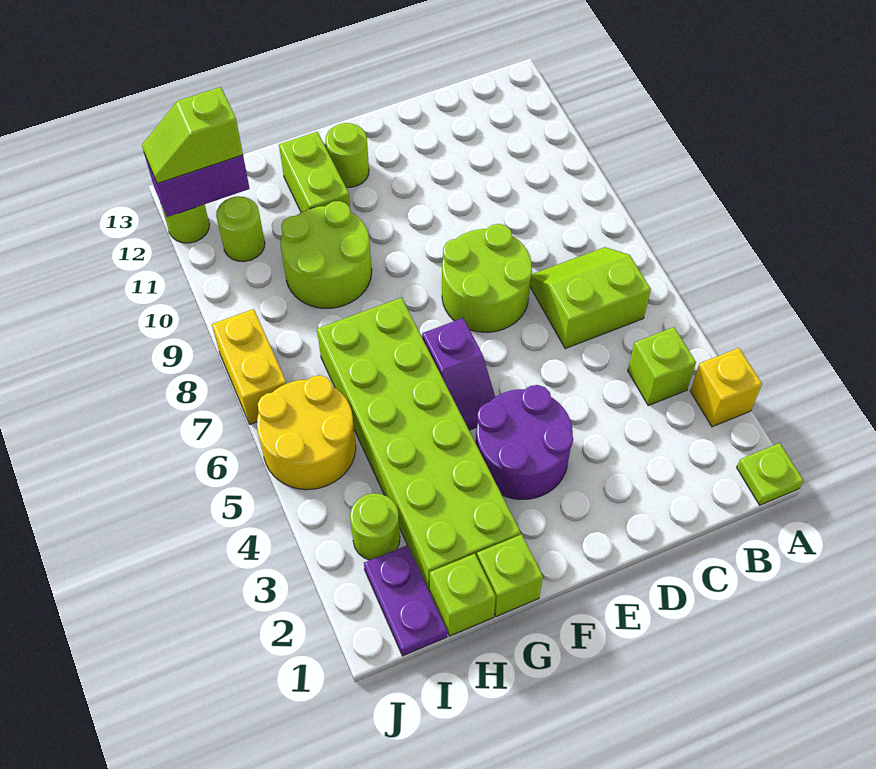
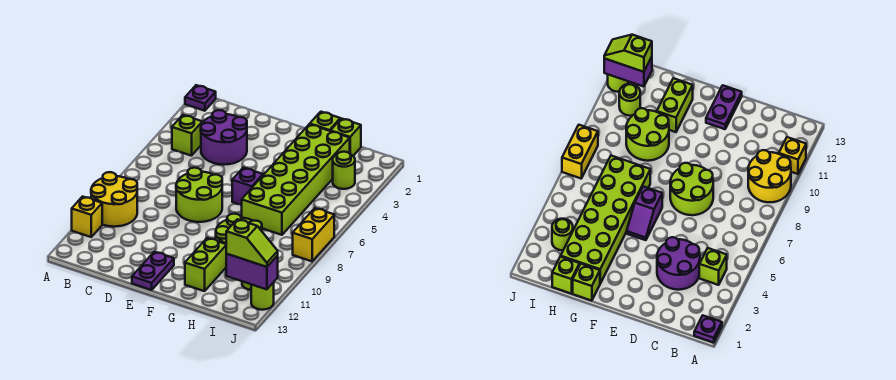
lime 1x1 plate [737,443,804,505] -> purple 1x1 plate [185,85,216,111]
yellow 1x1 brick [690,348,762,427] -> yellow 1x1 brick moved to [72,197,102,237]
lime 2x2 slope [530,247,651,349] -> none
purple 2x2 round brick [476,385,573,499] -> purple 2x2 round brick moved to [201,110,247,165]
lime 1x1 round brick [326,123,369,187] -> none
purple 1x2 plate [364,545,447,656] -> purple 1x2 plate moved to [132,252,174,290]
yellow 2x2 round brick [257,375,356,490] -> yellow 2x2 round brick moved to [91,172,137,227]

